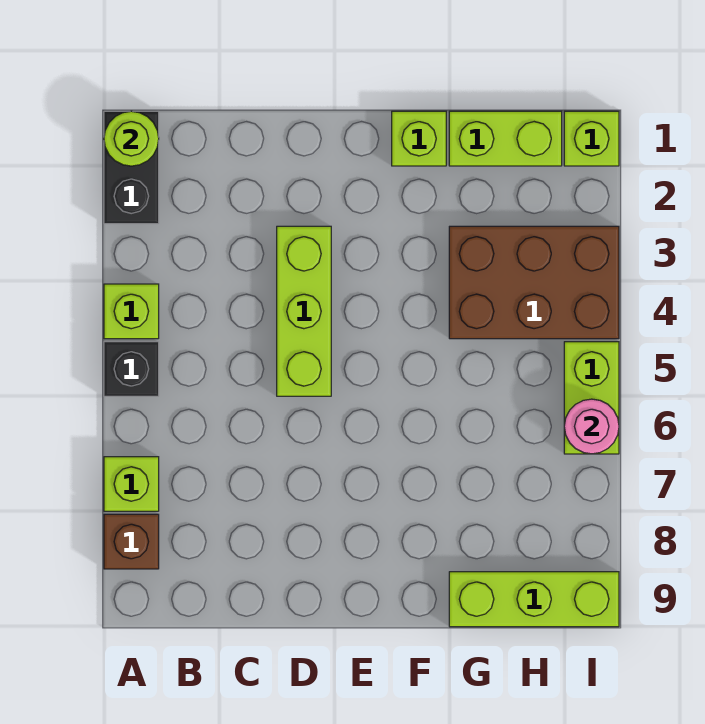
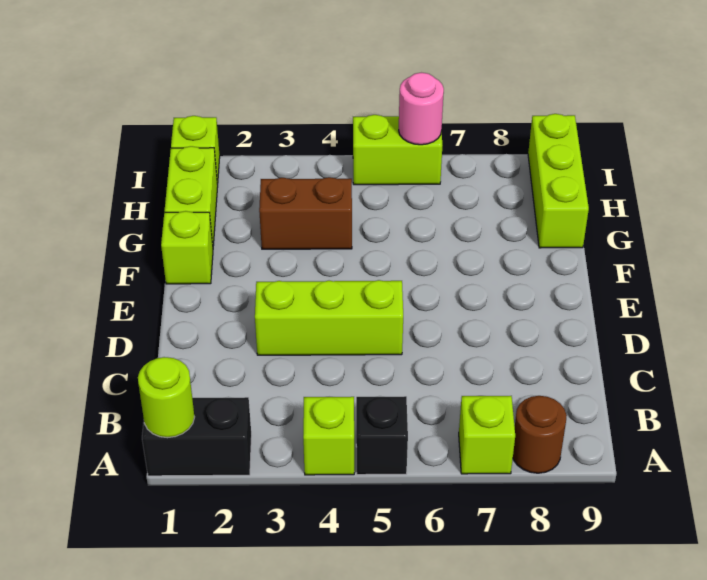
brown 1x1 brick [104,514,159,569] -> brown 1x1 round brick [513,396,567,473]
brown 2x3 brick [449,226,619,339] -> brown 1x2 brick [259,177,352,249]

